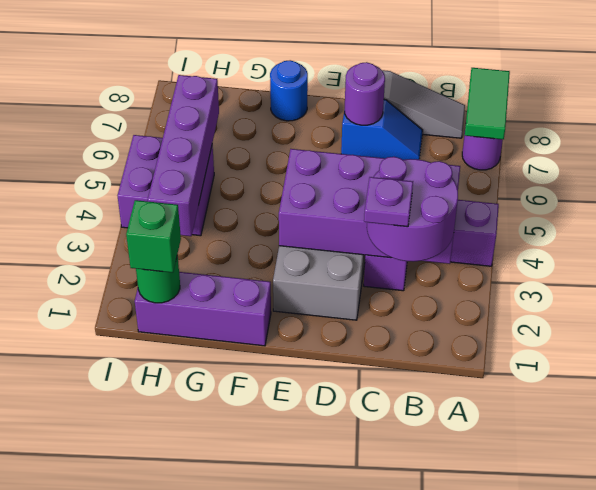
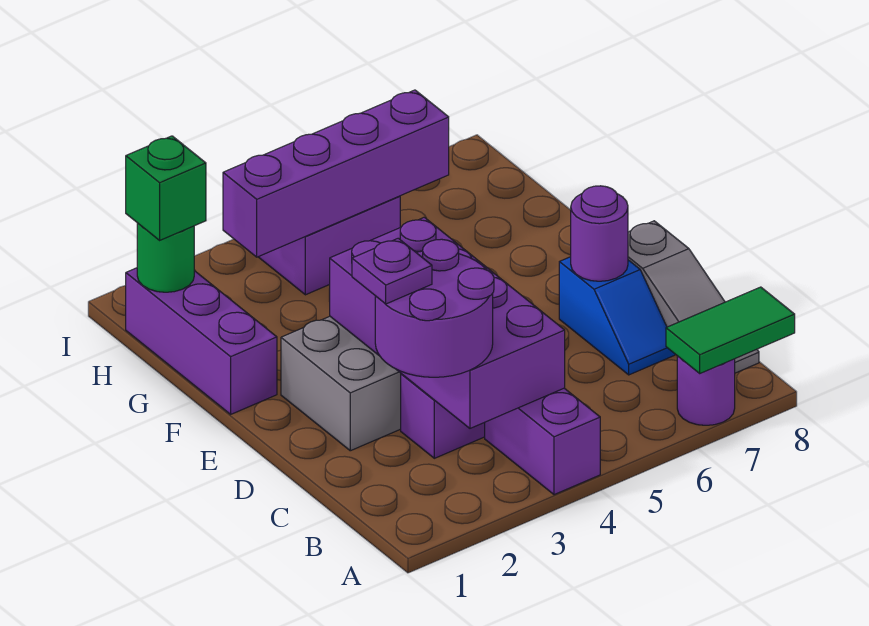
blue 1x1 round brick [270,60,308,121] -> none

